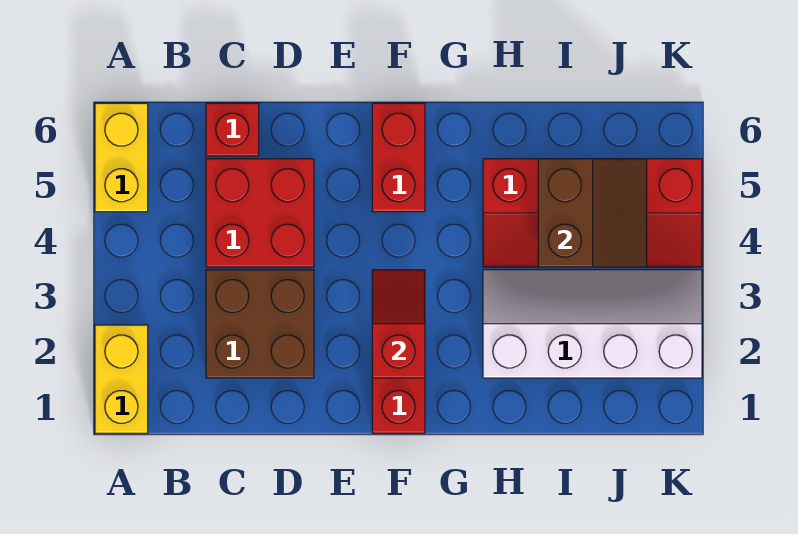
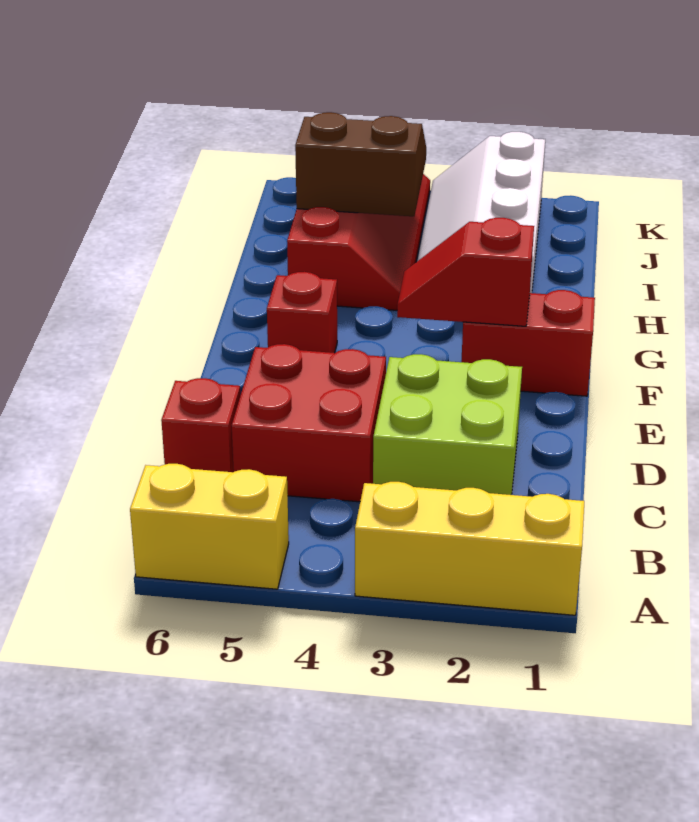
yellow 1x2 brick [95,325,148,433] -> yellow 1x3 brick [355,482,584,615]
brown 2x2 brick [206,270,314,378] -> lime 2x2 brick [373,354,522,495]
red 1x2 brick [372,103,425,212] -> red 1x1 brick [267,272,337,353]

